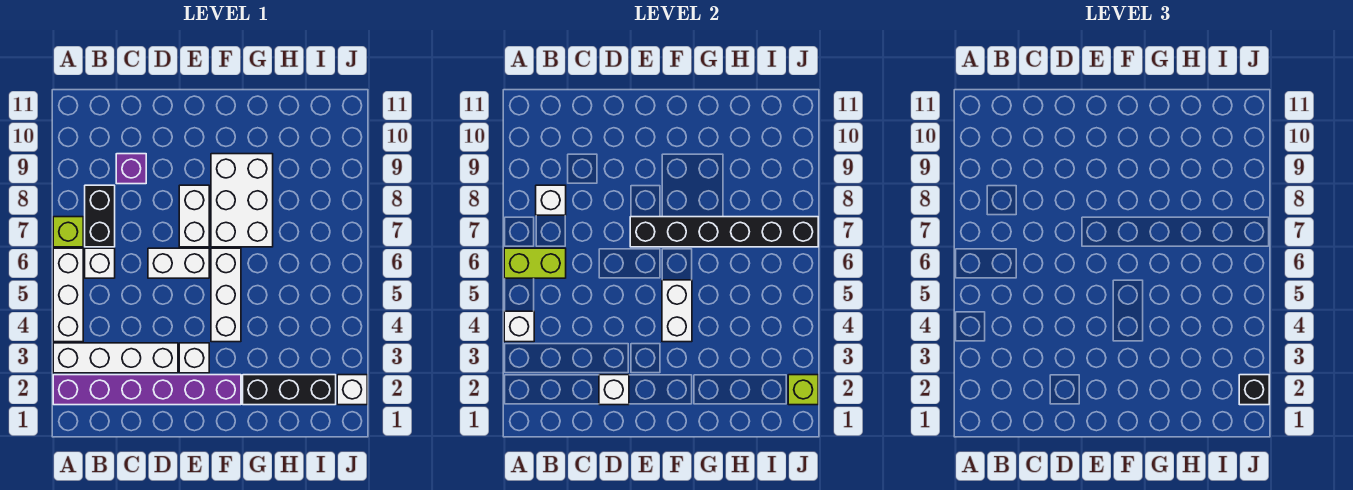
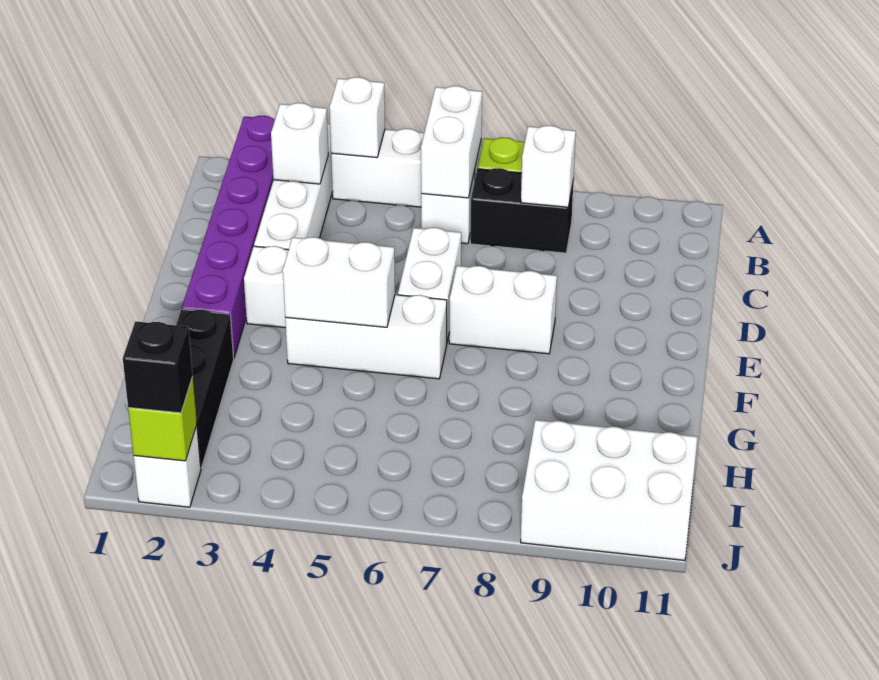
lime 1x2 brick [504,248,566,278] -> white 1x2 brick [421,86,482,198]
purple 1x1 brick [116,154,146,184] -> none
white 1x1 brick [599,375,629,405] -> white 1x1 brick moved to [271,103,328,184]
black 1x6 brick [630,217,818,247] -> none
white 2x3 brick [211,154,273,247] -> white 2x3 brick moved to [521,420,698,560]

